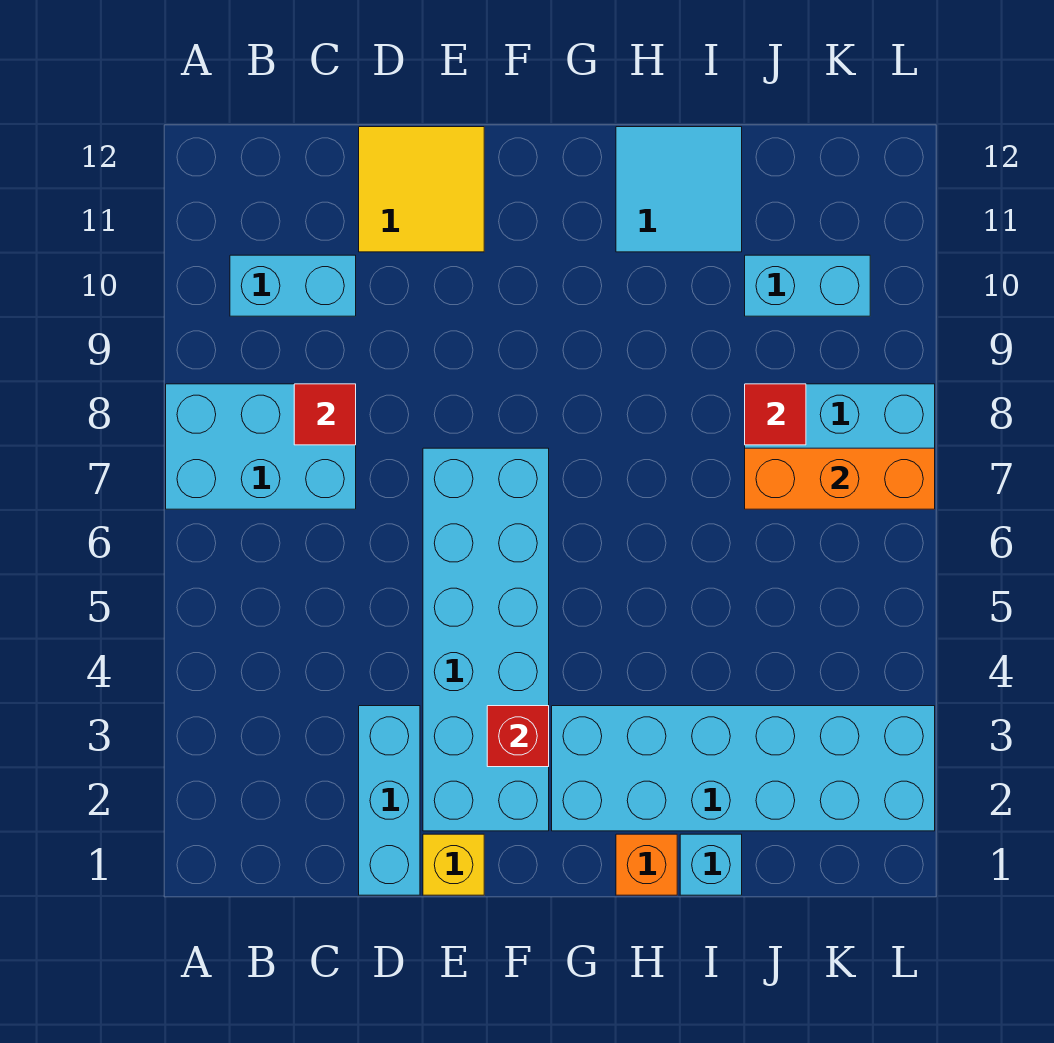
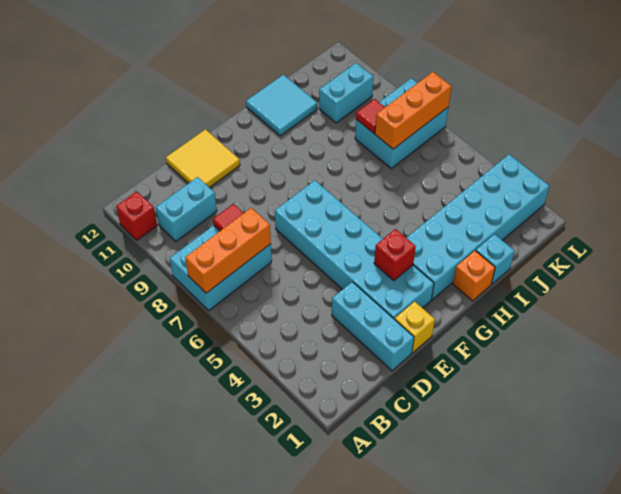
none -> orange 1x3 brick [185,208,271,293]
none -> red 1x1 brick [116,191,157,240]

